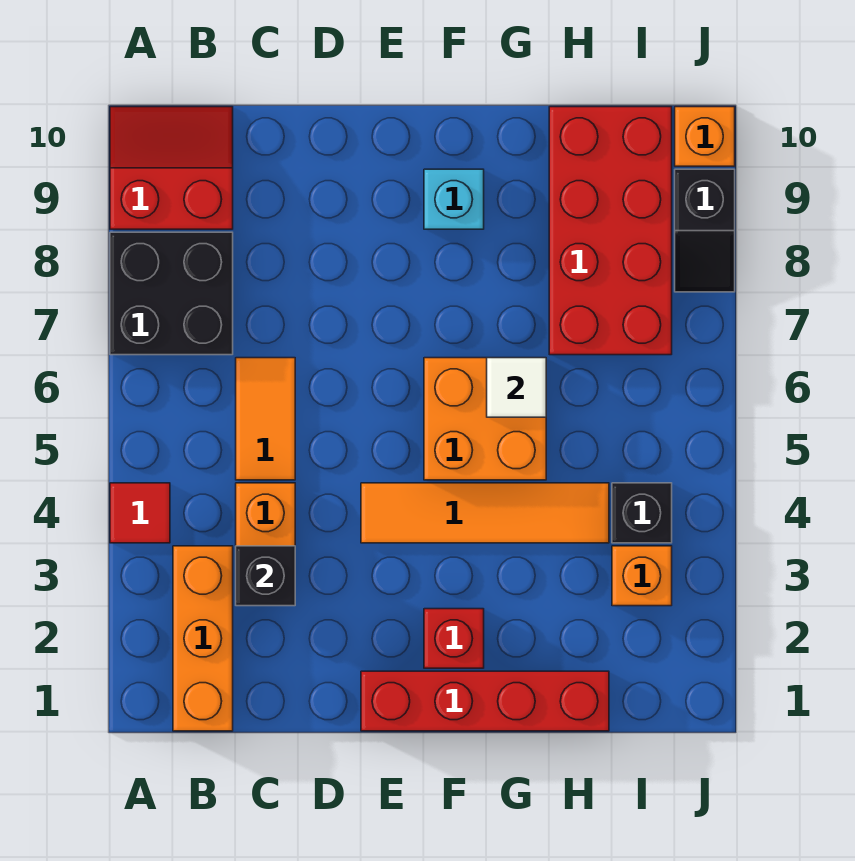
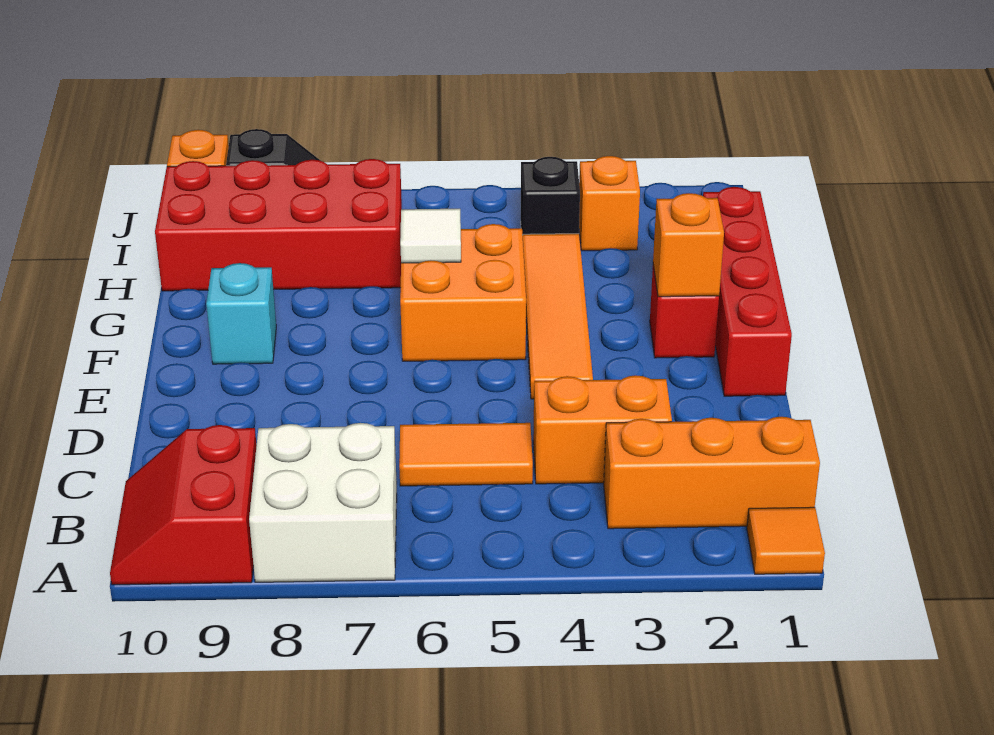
none -> orange 1x1 tile [747,507,825,574]
red 1x1 tile [110,483,170,543] -> none
black 2x2 brick [110,232,233,355] -> white 2x2 brick [249,423,397,582]
black 1x1 brick [236,546,295,606] -> none
none -> orange 1x1 brick [653,193,724,297]

